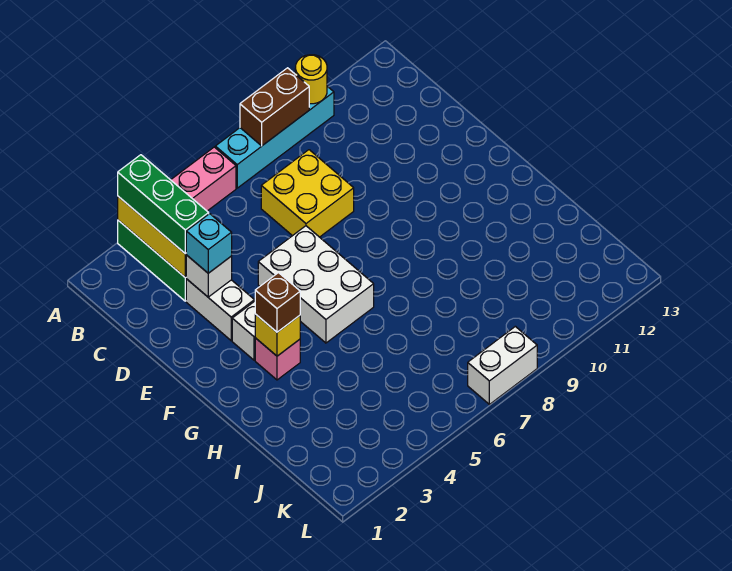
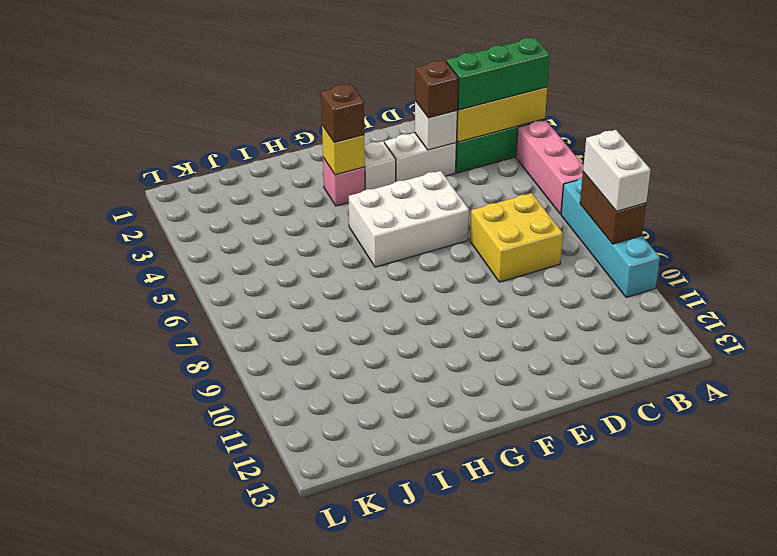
yellow 1x1 round brick [295,55,327,104] -> none
cyan 1x1 brick [186,214,232,273] -> brown 1x1 brick [415,60,459,118]
white 1x2 brick [468,326,537,404] -> white 1x2 brick moved to [583,130,651,211]

